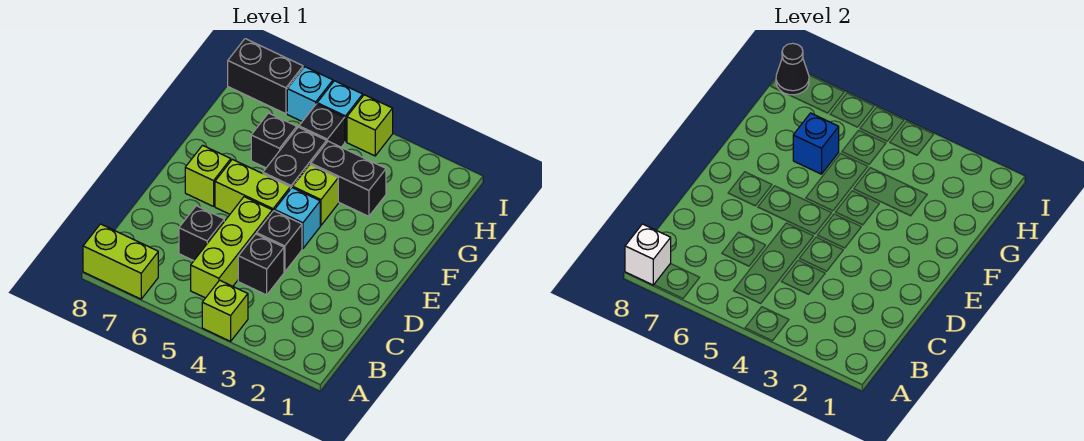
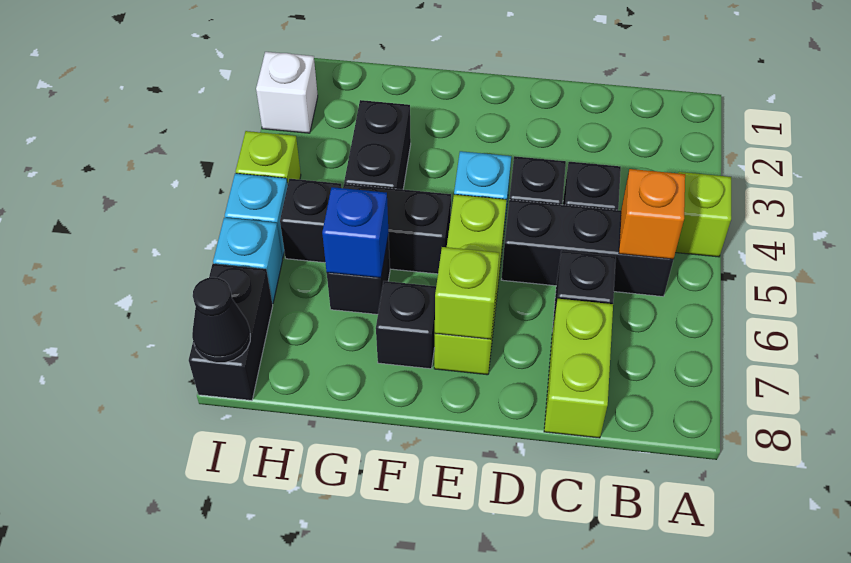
lime 1x2 brick [83,224,158,299] -> lime 1x2 brick moved to [544,299,613,438]
white 1x1 brick [625,224,671,285] -> white 1x1 brick moved to [256,52,318,133]
lime 1x3 brick [191,197,272,298] -> black 1x3 brick [502,200,673,297]
none -> orange 1x1 brick [619,169,685,259]
lime 1x1 brick [293,164,338,225] -> lime 1x1 brick moved to [435,247,499,339]
none -> black 1x1 brick [376,281,436,369]

